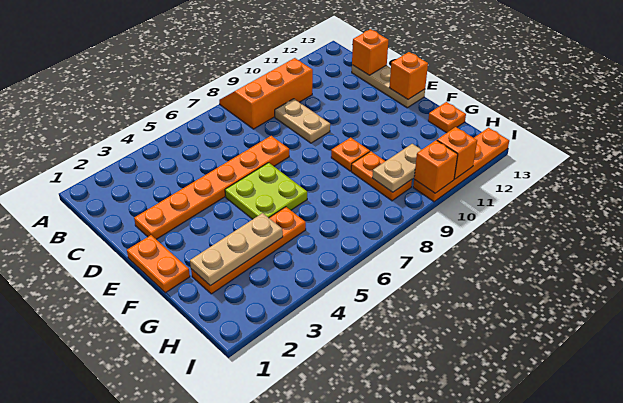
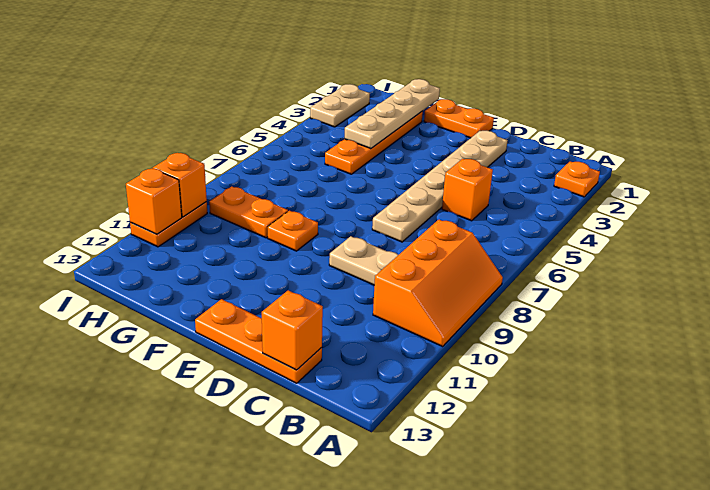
tan 1x3 plate [352,65,425,108] -> orange 1x3 plate [195,299,322,383]
orange 1x6 plate [134,136,289,239] -> tan 1x6 plate [372,131,508,242]
lime 2x2 plate [225,163,307,219] -> none
orange 1x1 brick [389,52,428,99] -> orange 1x1 brick moved to [442,159,493,221]
tan 1x3 plate [190,213,283,286] -> tan 1x4 plate [345,79,440,149]
orange 1x1 plate [428,102,466,133] -> orange 1x1 plate moved to [554,161,600,197]
tan 1x2 plate [372,144,421,192] -> tan 1x2 plate moved to [310,84,370,127]
orange 1x4 plate [413,128,509,202] -> orange 1x2 plate [130,202,207,247]

